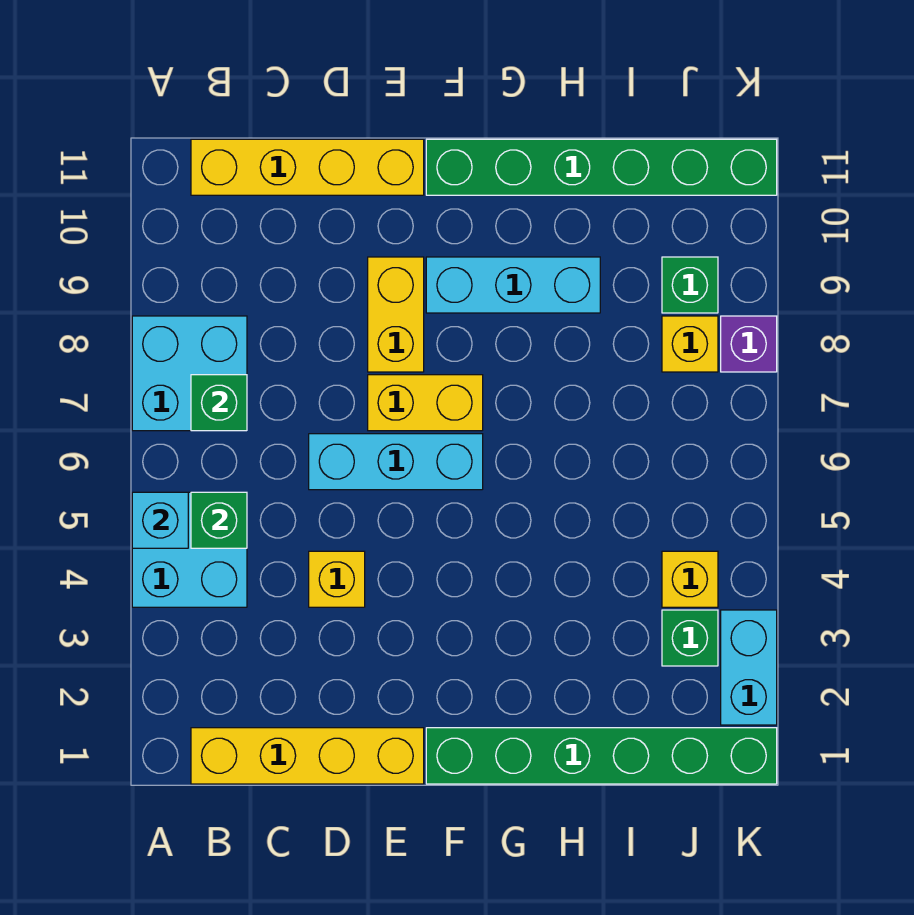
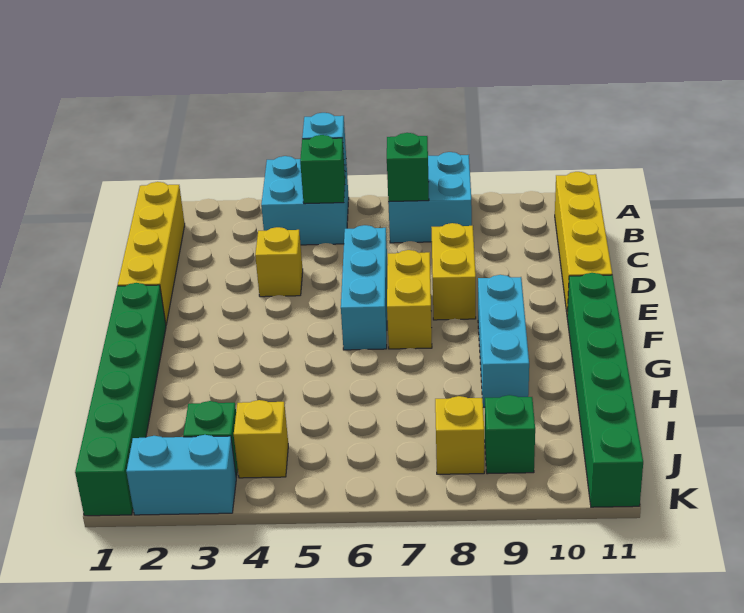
yellow 1x2 brick [368,257,424,372] -> yellow 1x2 brick turned to [431,223,476,320]
purple 1x1 brick [721,316,777,372] -> none

